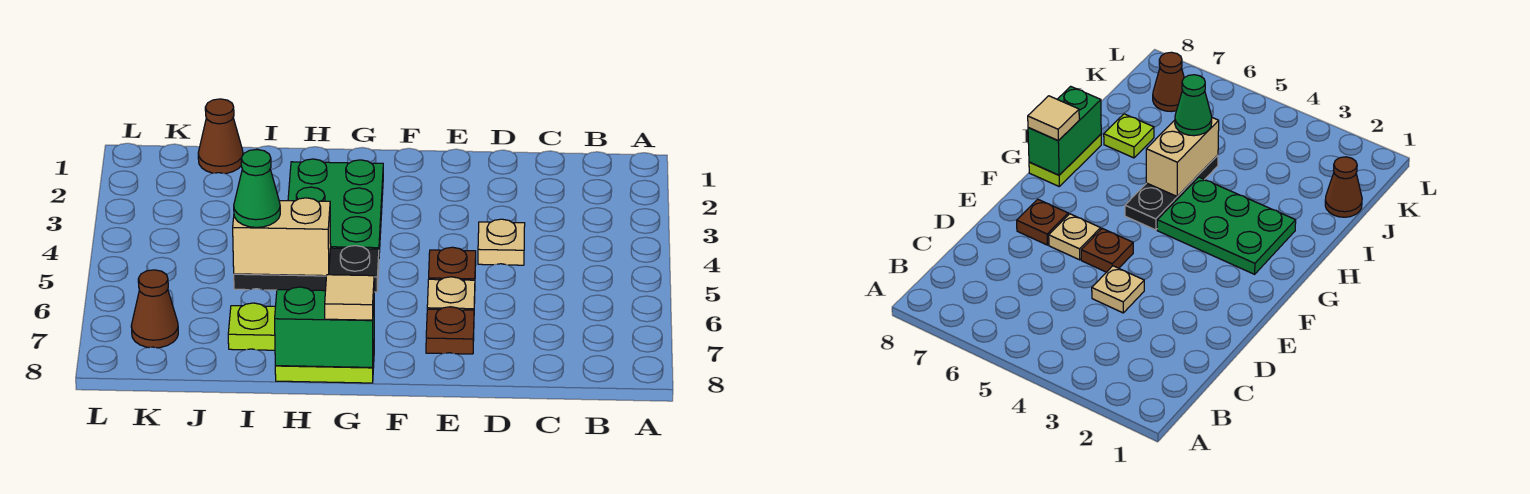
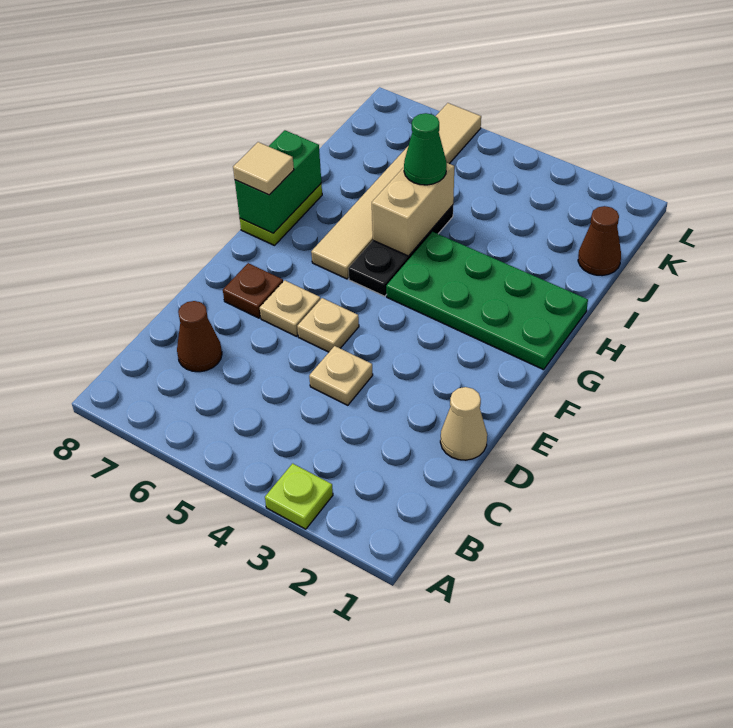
none -> tan 1x1 cone [440,387,487,460]
brown 1x1 plate [429,247,476,280] -> tan 1x1 plate [297,298,359,352]
green 2x3 plate [288,159,383,253] -> green 2x4 plate [386,232,588,370]
none -> tan 1x6 tile [311,103,481,279]
lime 1x1 plate [228,303,276,350] -> lime 1x1 plate moved to [265,463,333,529]
brown 1x1 cone [131,270,178,348] -> brown 1x1 cone moved to [177,301,222,372]

